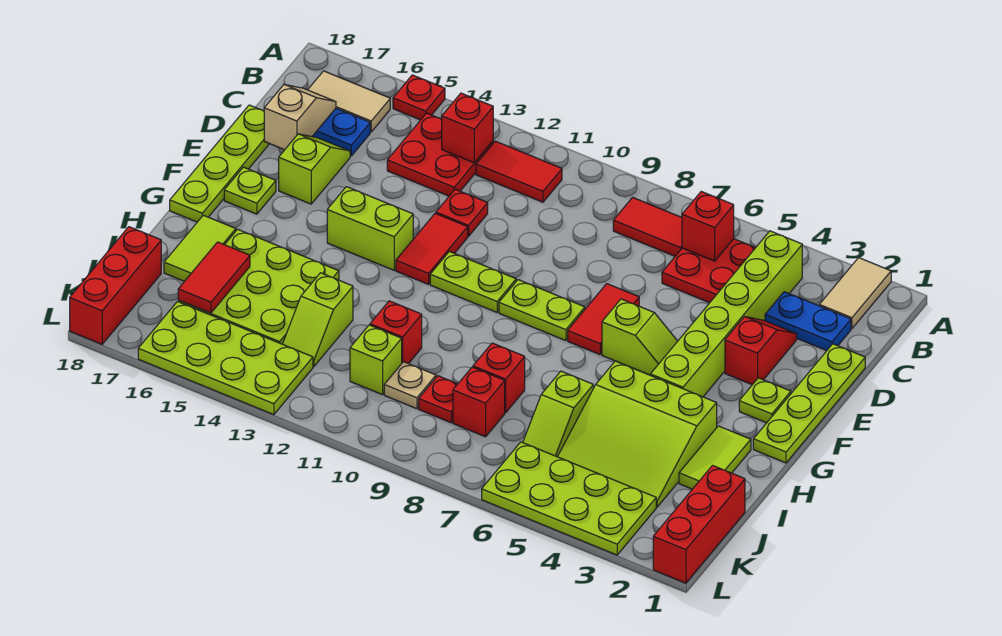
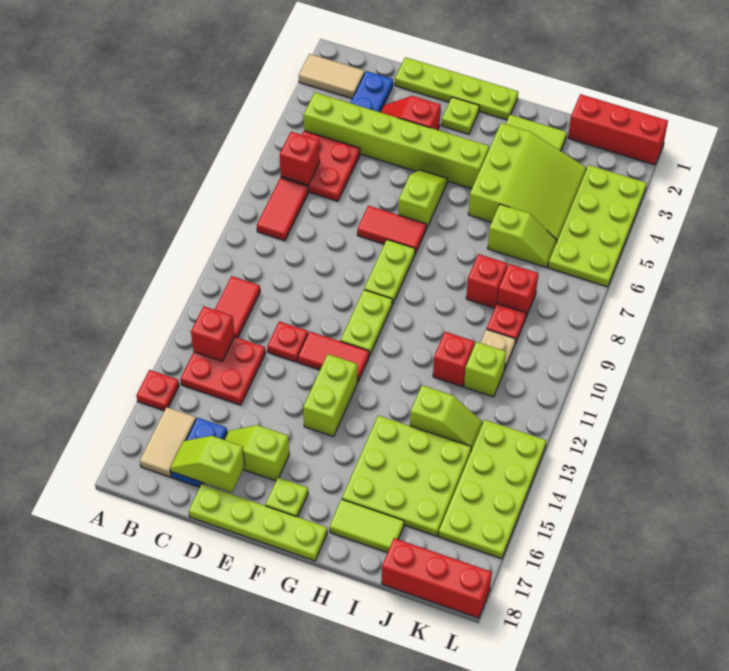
tan 1x2 slope [264,85,336,150] -> lime 1x2 slope [170,436,245,492]
red 1x2 tile [178,242,250,313] -> none

